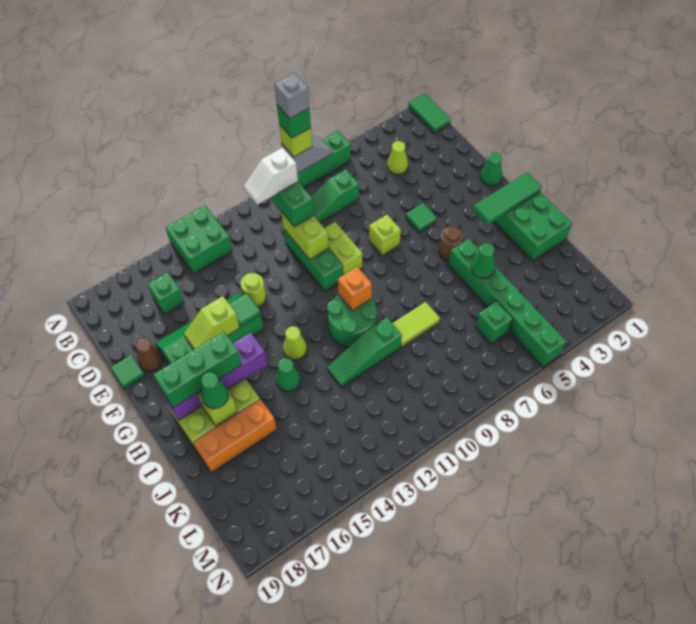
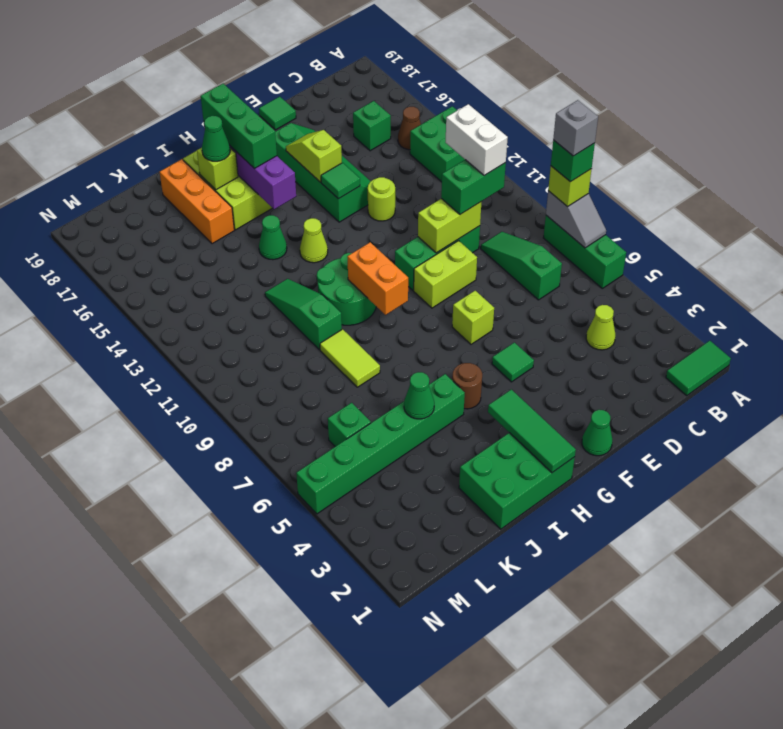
white 1x2 slope [244,148,298,205] -> white 1x2 brick [446,104,508,176]
brown 1x1 cone [136,338,162,371] -> brown 1x1 cone moved to [398,107,421,150]
orange 1x1 brick [338,267,372,311] -> orange 1x2 brick [347,242,408,315]

